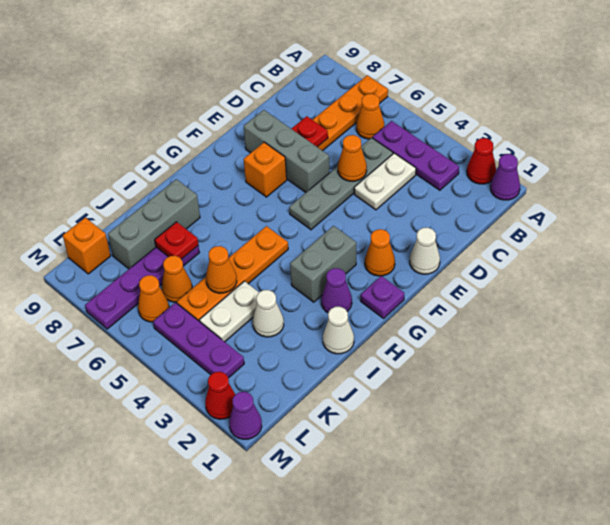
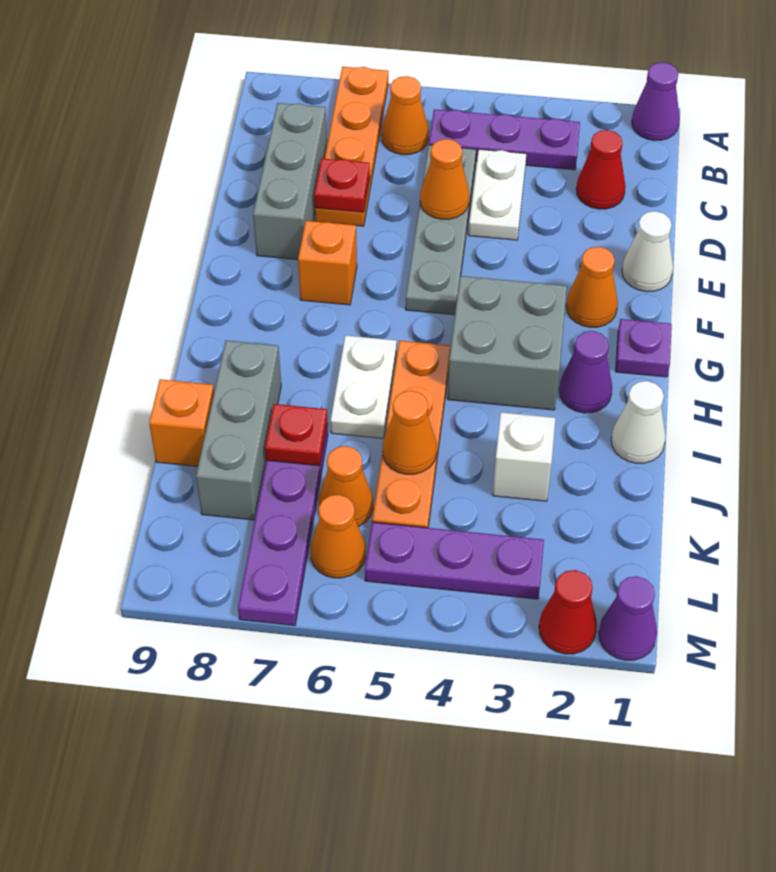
red 1x1 cone [467,138,496,184] -> red 1x1 cone moved to [576,130,626,209]
grey 1x3 brick [244,110,330,192] -> grey 1x3 brick turned to [253,103,327,260]
grey 1x2 brick [290,226,356,302] -> grey 2x2 brick [448,276,567,410]
white 1x1 cone [253,290,284,337] -> white 1x1 brick [493,412,555,501]
white 1x2 plate [199,281,259,342] -> white 1x2 plate moved to [331,336,397,438]
orange 1x1 brick [63,218,111,274] -> orange 1x1 brick moved to [149,379,214,466]

